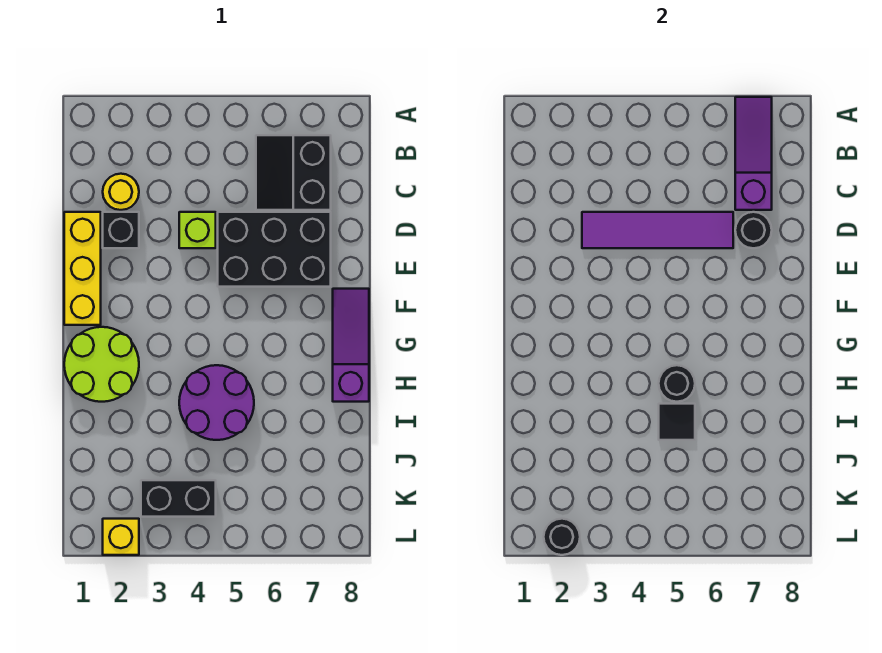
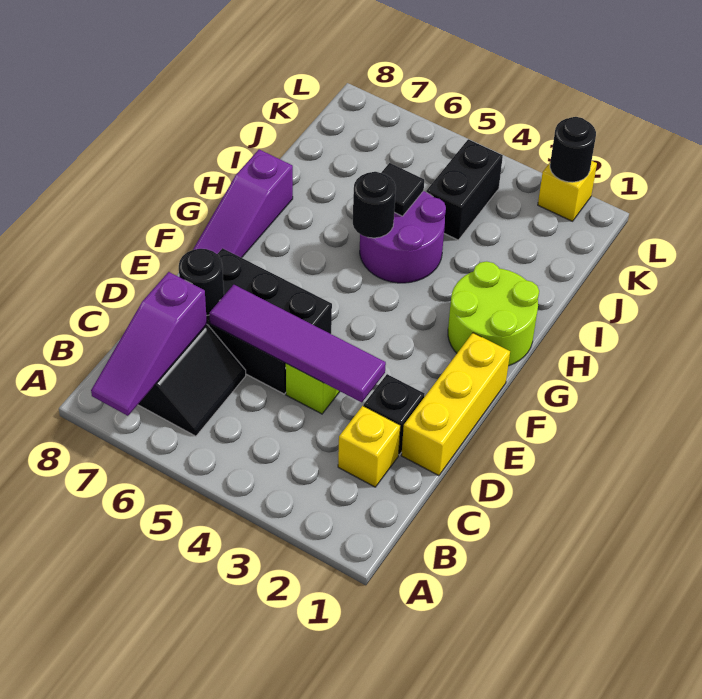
yellow 1x1 round brick [103,174,139,210] -> yellow 1x1 brick [338,406,401,487]
black 1x2 brick [141,480,216,517] -> black 1x2 brick turned to [426,139,503,240]

